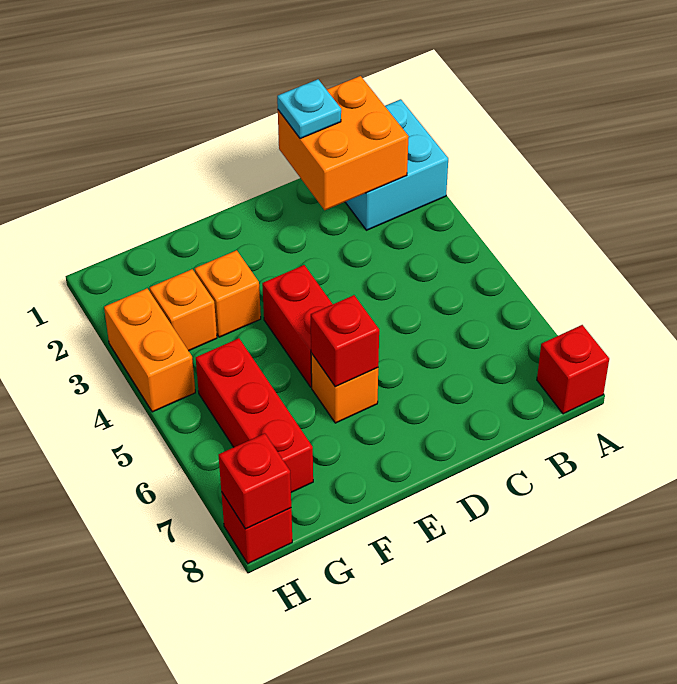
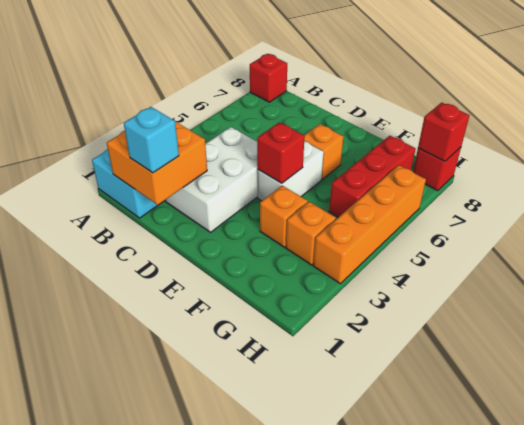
cyan 1x1 plate [277,79,341,139] -> cyan 1x1 brick [124,107,179,173]
none -> white 2x3 brick [165,127,258,232]
red 1x2 brick [262,265,333,387] -> white 1x2 brick [258,141,324,201]
red 1x1 brick [311,295,379,387] -> red 1x1 brick moved to [257,122,305,183]
orange 1x2 brick [104,289,195,412] -> orange 1x4 brick [313,165,426,284]

